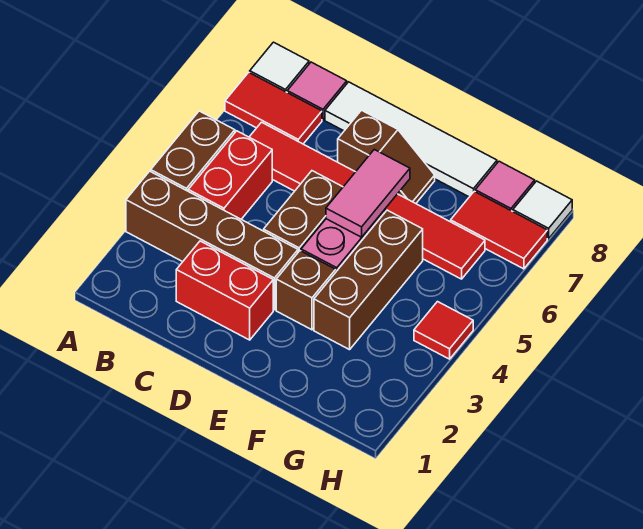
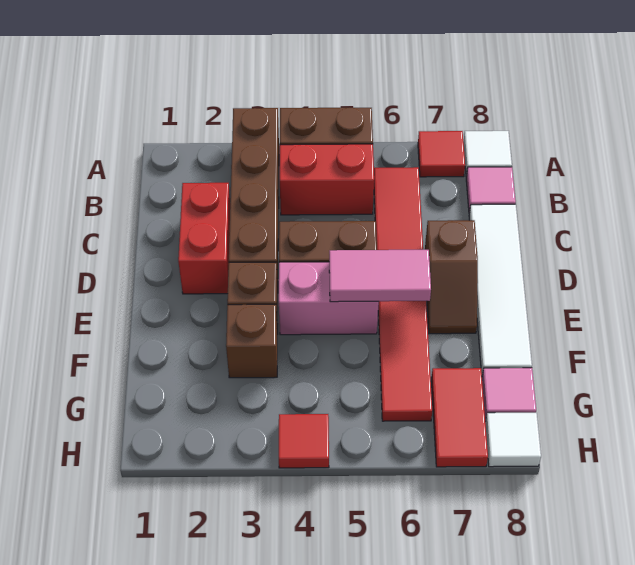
red 1x2 tile [225,72,322,144] -> red 1x1 tile [418,131,465,177]
brown 1x3 brick [314,210,423,350] -> brown 1x1 brick [226,304,277,378]

